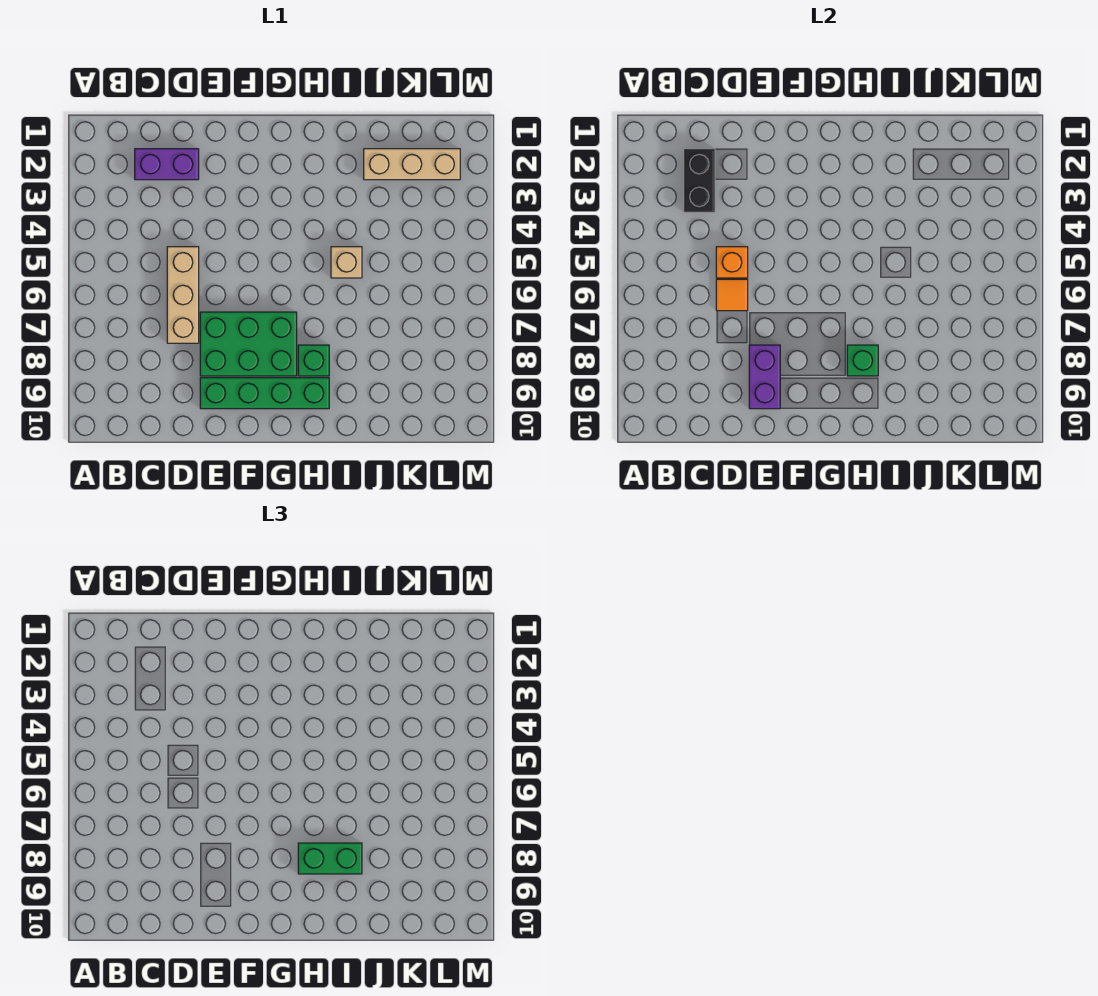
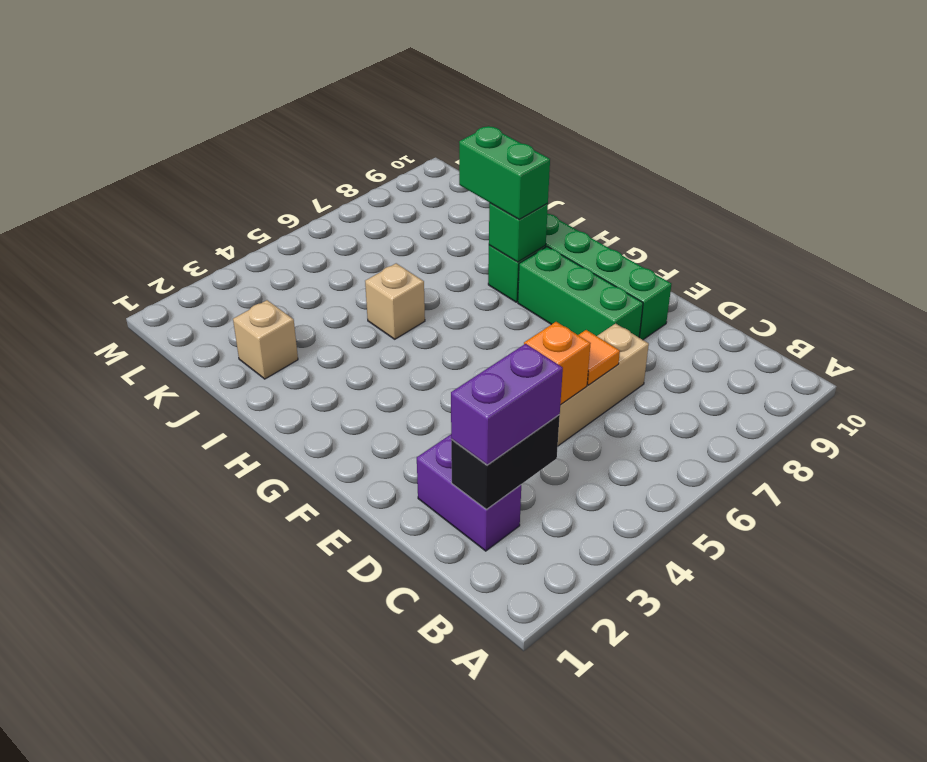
green 2x3 brick [200,312,297,376] -> green 1x3 brick [518,247,643,337]
purple 1x2 brick [749,345,780,409] -> purple 1x2 brick moved to [451,344,563,465]
tan 1x3 brick [364,149,460,180] -> tan 1x1 brick [233,300,298,379]

